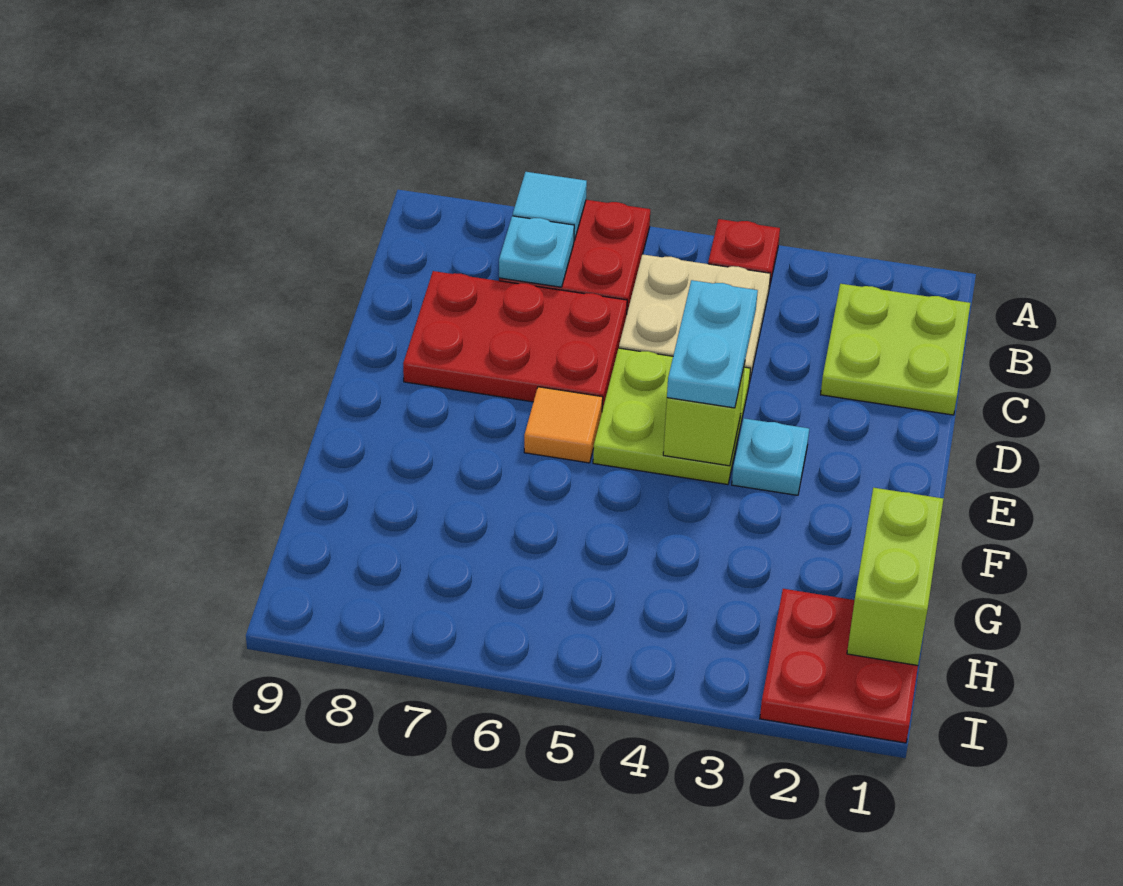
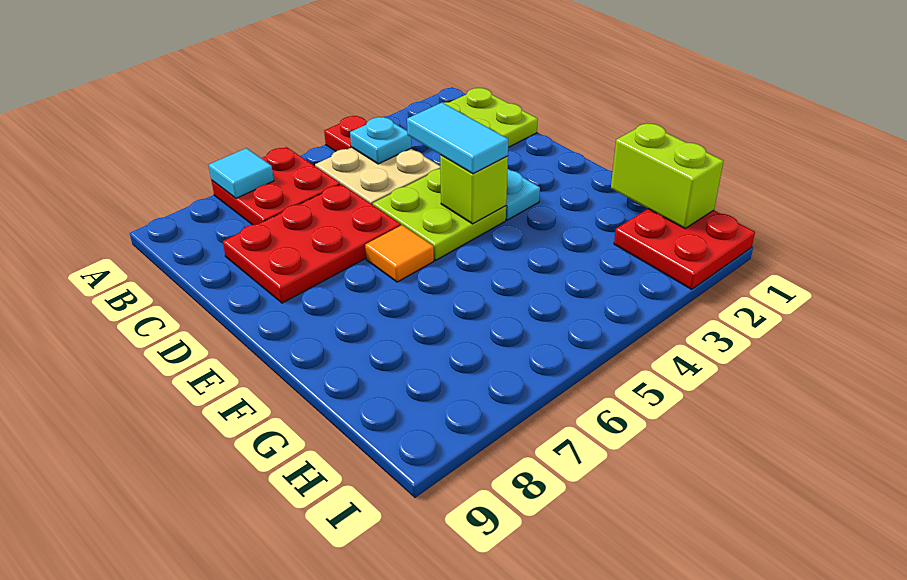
cyan 1x1 plate [499,216,574,287] -> cyan 1x1 plate moved to [350,117,411,164]
cyan 1x2 plate [667,280,758,408] -> cyan 1x2 tile [407,103,508,174]

